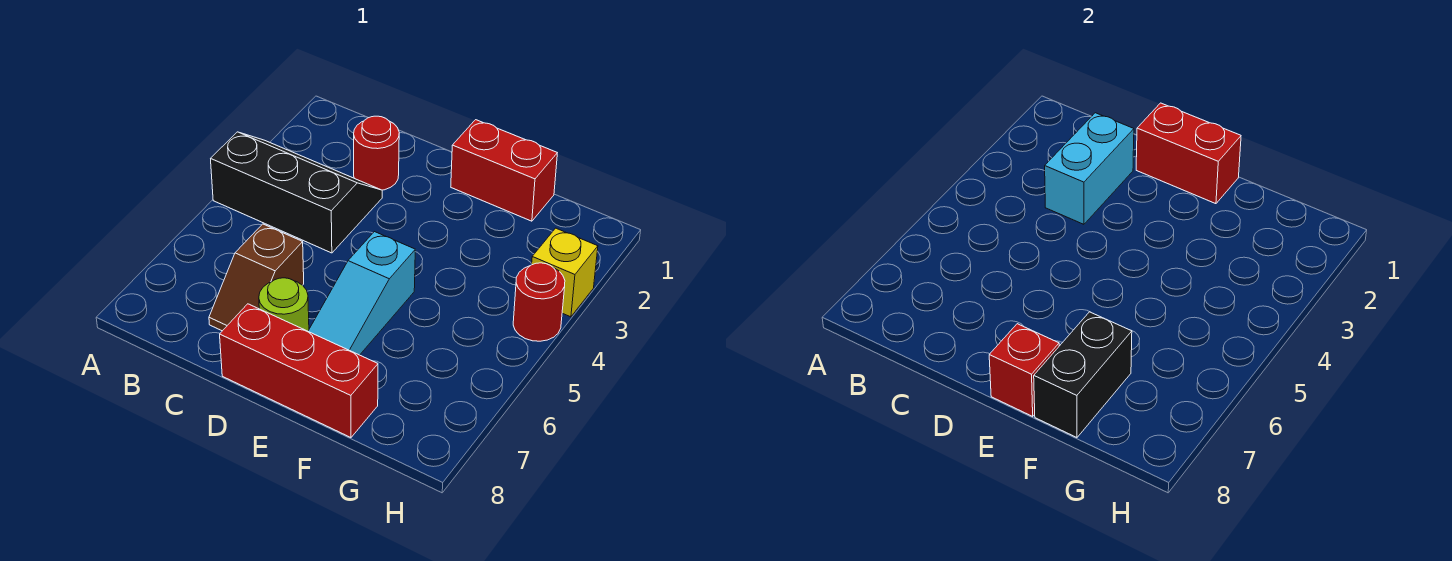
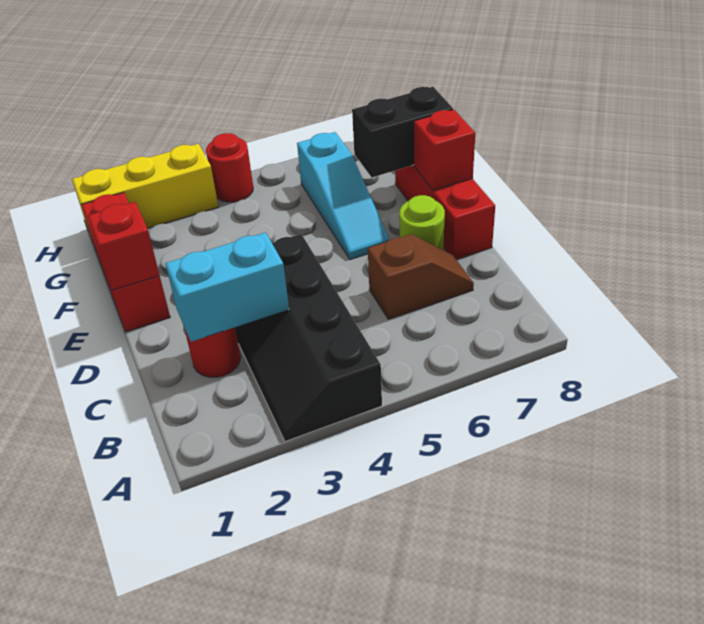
black 2x3 slope [211,132,382,253] -> black 2x4 slope [235,234,382,442]
red 1x2 brick [1136,103,1241,204] -> red 1x1 brick [88,202,160,290]
red 1x2 brick [451,120,557,221] -> red 1x3 brick [81,192,170,332]
cyan 1x3 slope [308,232,415,355] -> cyan 1x3 slope turned to [297,132,390,260]
yellow 1x1 brick [532,228,598,317] -> yellow 1x3 brick [72,144,218,236]

